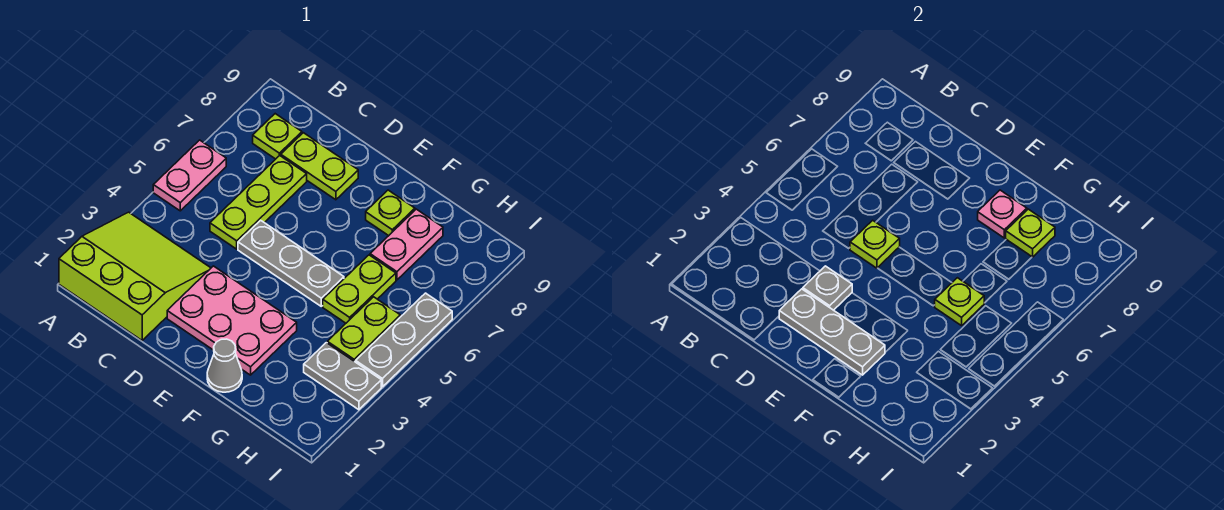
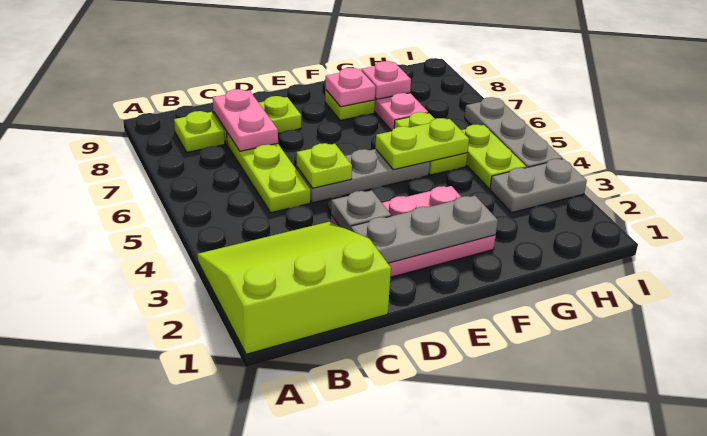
pink 1x2 plate [153,140,226,211] -> pink 1x2 plate moved to [213,89,278,151]
grey 1x1 cone [207,339,242,392] -> none
lime 1x1 plate [935,278,984,326] -> lime 1x2 plate [375,118,469,170]
lime 1x1 plate [1006,209,1055,257] -> pink 1x1 plate [361,61,411,99]

